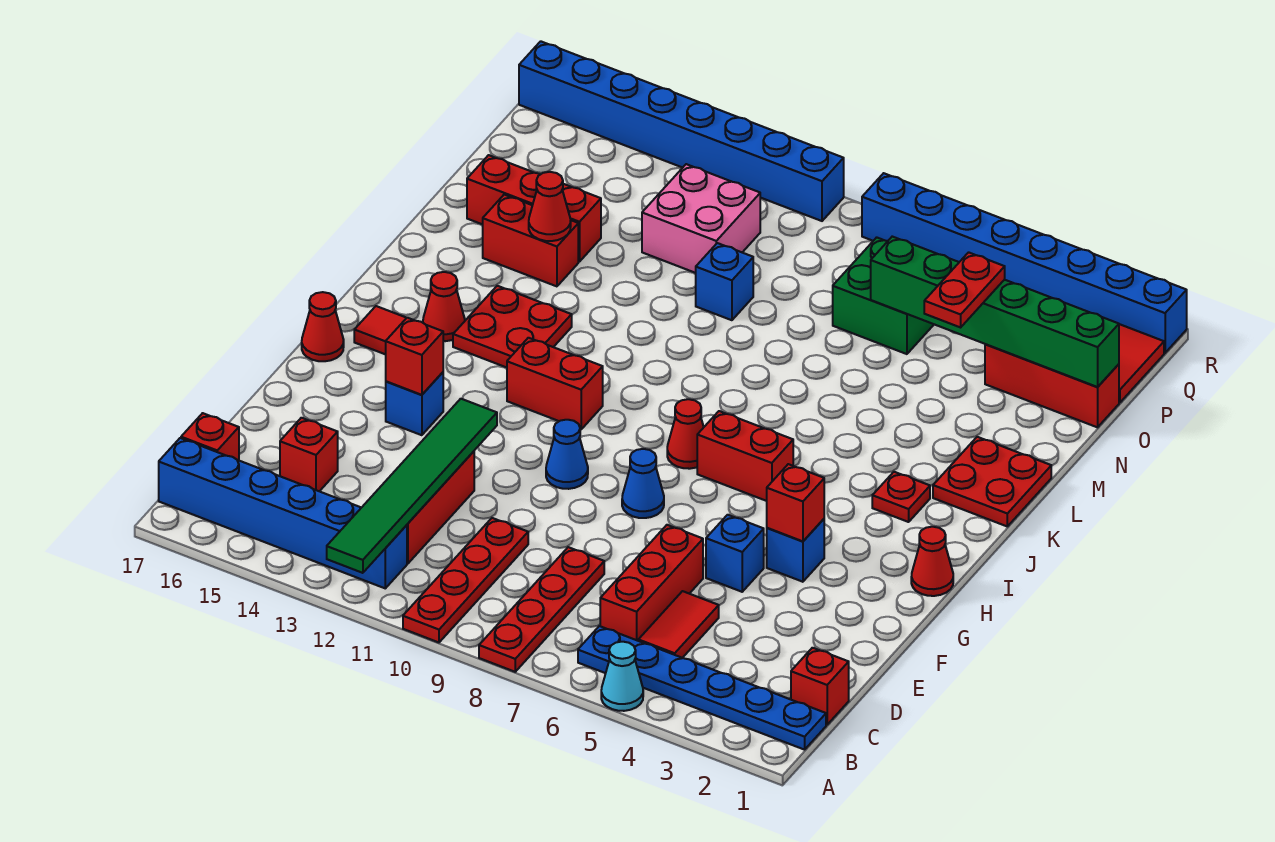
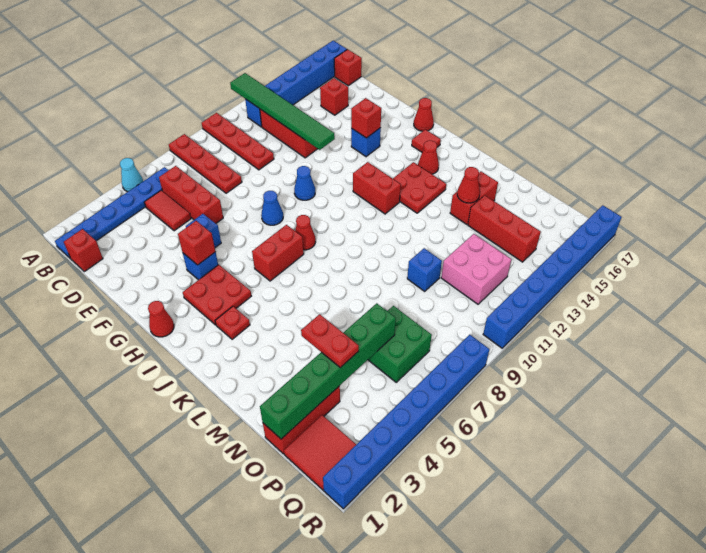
red 1x2 brick [507,338,603,429] -> red 1x2 brick turned to [353,162,401,214]
red 2x2 plate [933,437,1051,526] -> red 2x2 plate moved to [183,265,251,325]
red 1x3 brick [467,155,601,262] -> red 1x3 brick turned to [468,195,541,262]

